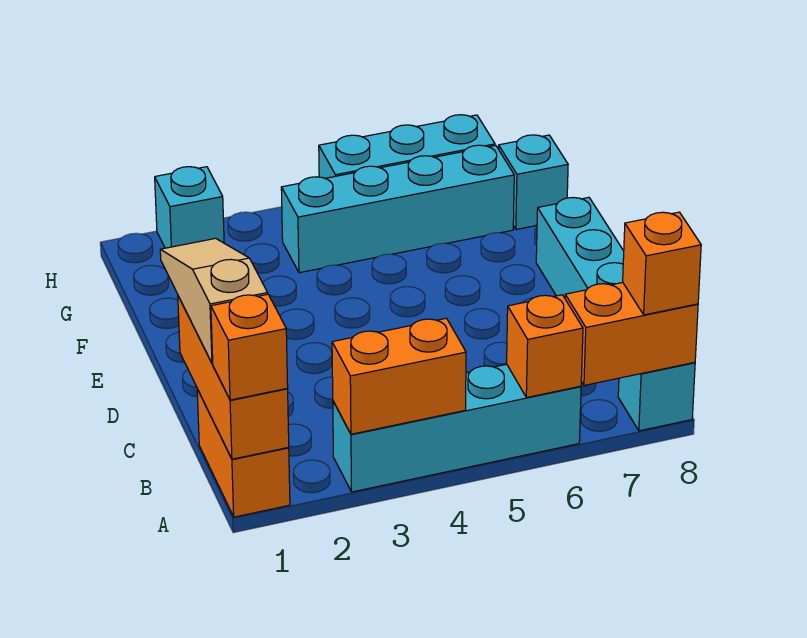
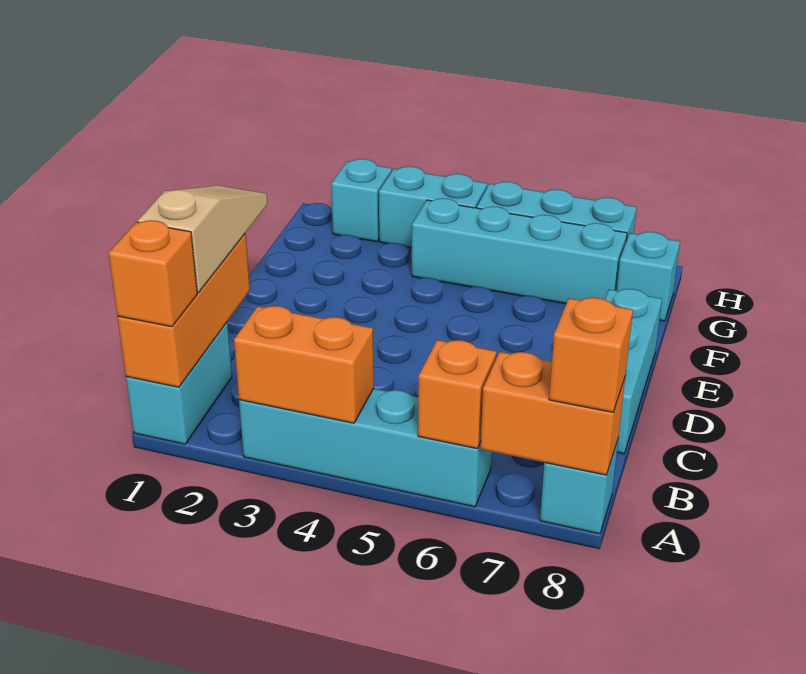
orange 1x2 brick [197,389,290,517] -> cyan 1x2 brick [126,322,232,444]
none -> cyan 1x2 brick [379,166,487,248]

